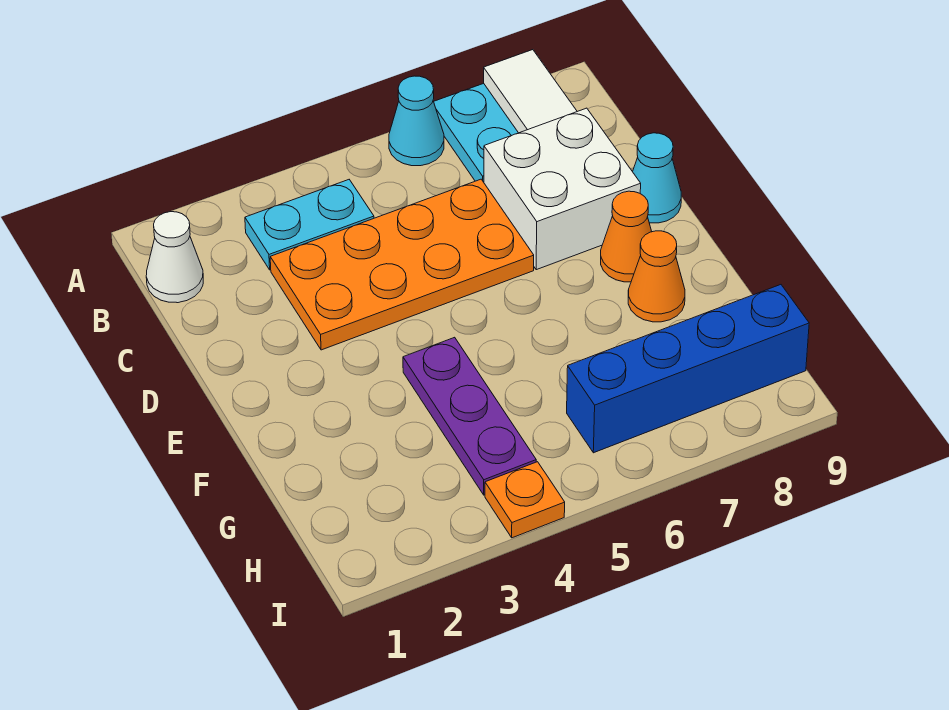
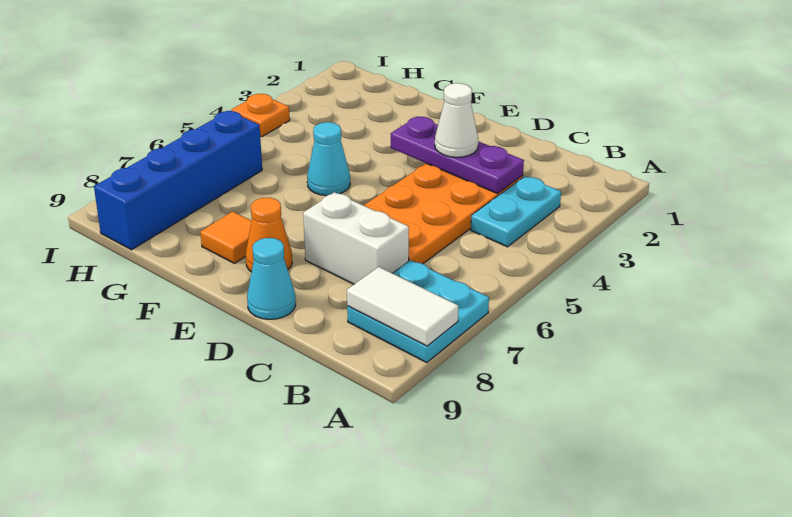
cyan 1x1 cone [389,76,444,166] -> cyan 1x1 cone moved to [307,122,350,196]
white 1x1 cone [146,212,203,303] -> white 1x1 cone moved to [435,83,478,157]
white 2x2 brick [484,108,641,270] -> white 1x2 brick [303,192,409,284]
purple 1x3 plate [403,337,536,495] -> purple 1x3 plate moved to [391,117,524,193]
orange 1x1 cone [628,231,685,322] -> orange 1x1 tile [200,211,252,263]

